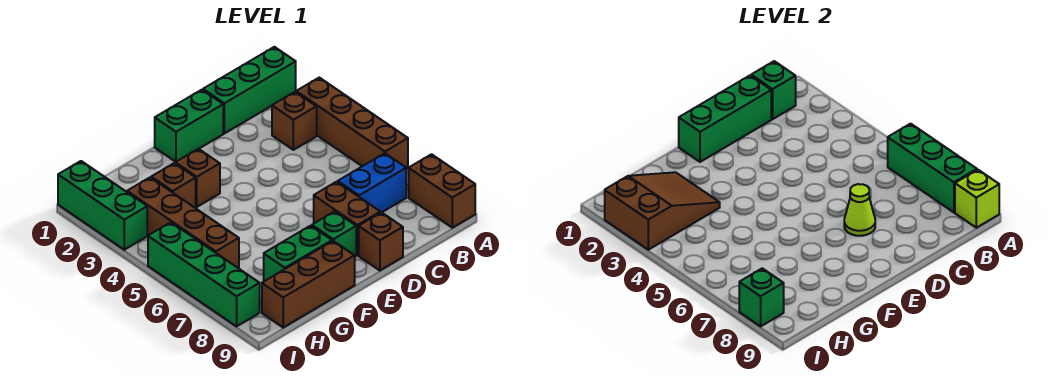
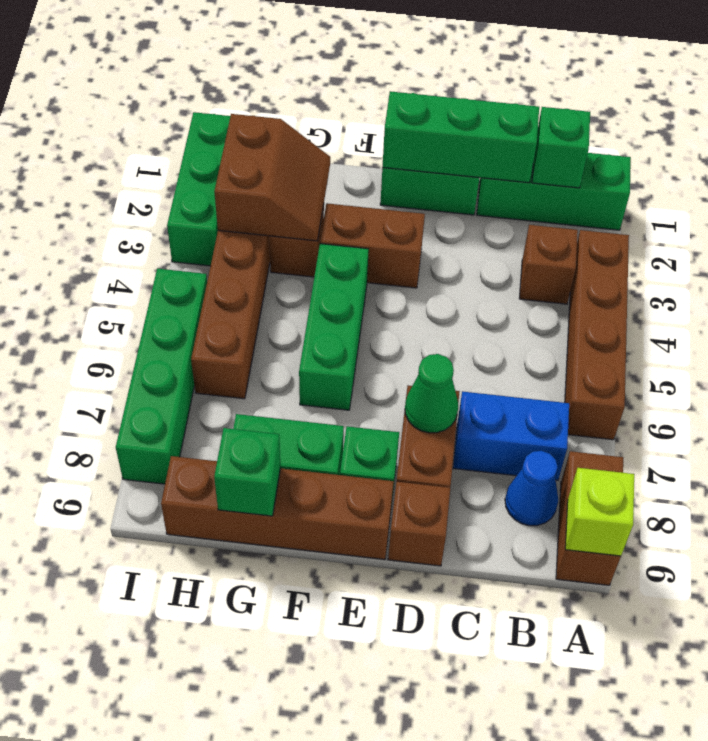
green 1x3 brick [888,124,977,212] -> green 1x3 brick moved to [299,244,369,410]
none -> blue 1x1 cone [505,451,558,526]
lime 1x1 cone [844,184,875,236] -> green 1x1 cone [405,354,458,433]
brown 1x1 brick [175,149,220,207] -> brown 1x2 brick [320,203,425,288]
brown 1x3 brick [262,241,355,327] -> brown 1x4 brick [161,456,394,559]
brown 2x3 slope [605,172,720,250] -> brown 2x2 slope [214,114,330,241]
green 1x1 brick [739,268,784,326] -> green 1x1 brick moved to [214,428,281,516]

